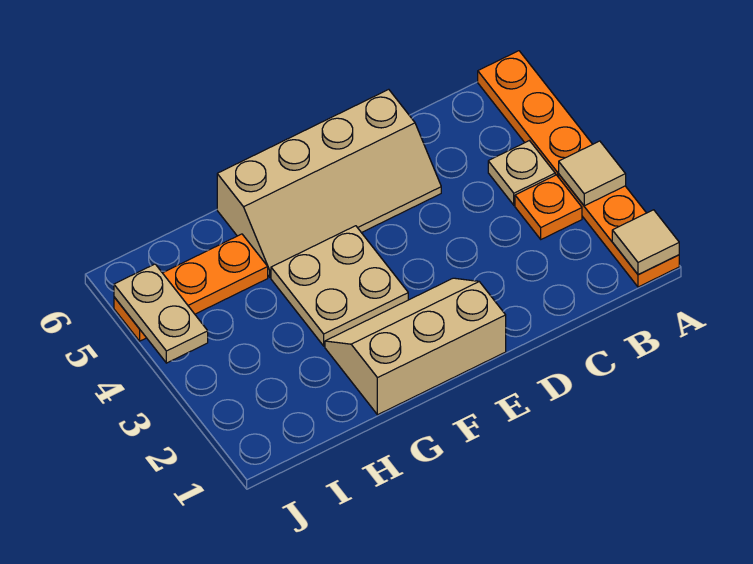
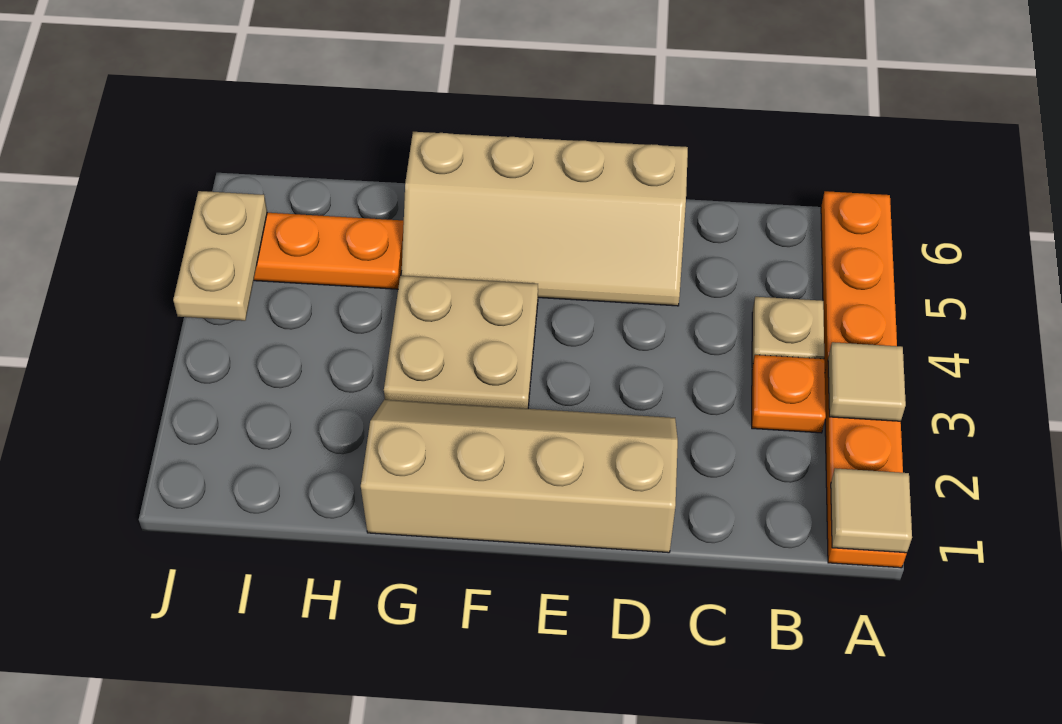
tan 2x3 slope [325,278,506,415] -> tan 2x4 slope [361,400,678,553]

